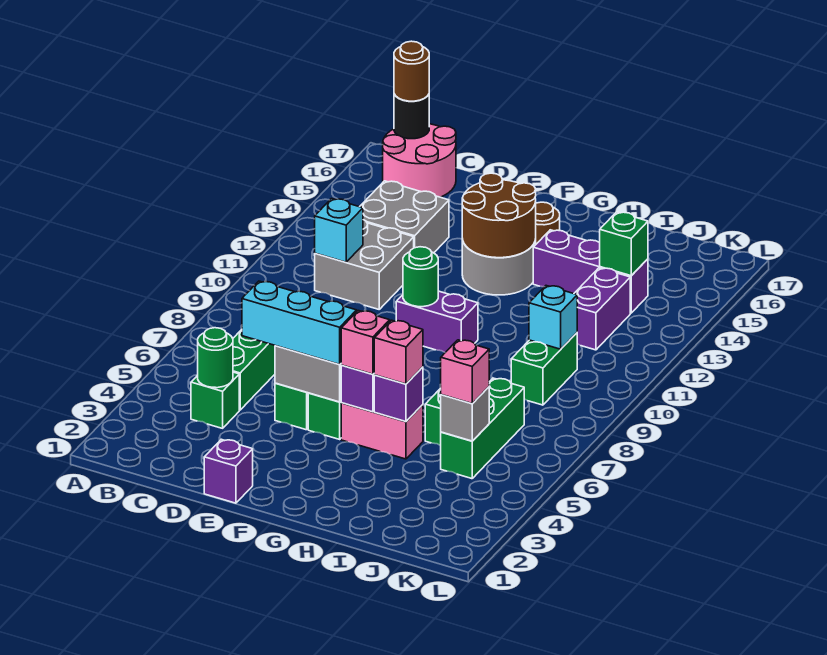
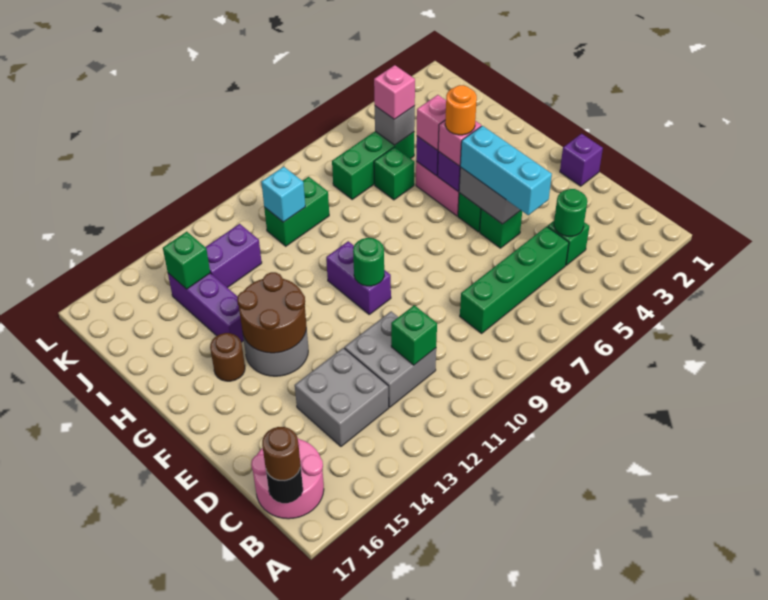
cyan 1x1 brick [315,199,363,262] -> green 1x1 brick [391,305,437,365]
none -> orange 1x1 round brick [445,85,477,135]

